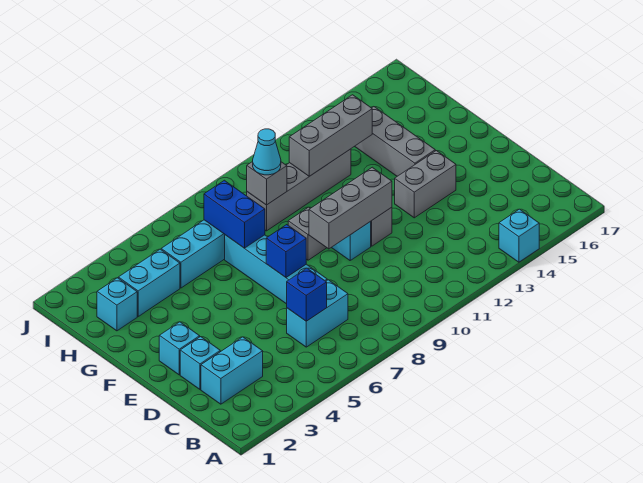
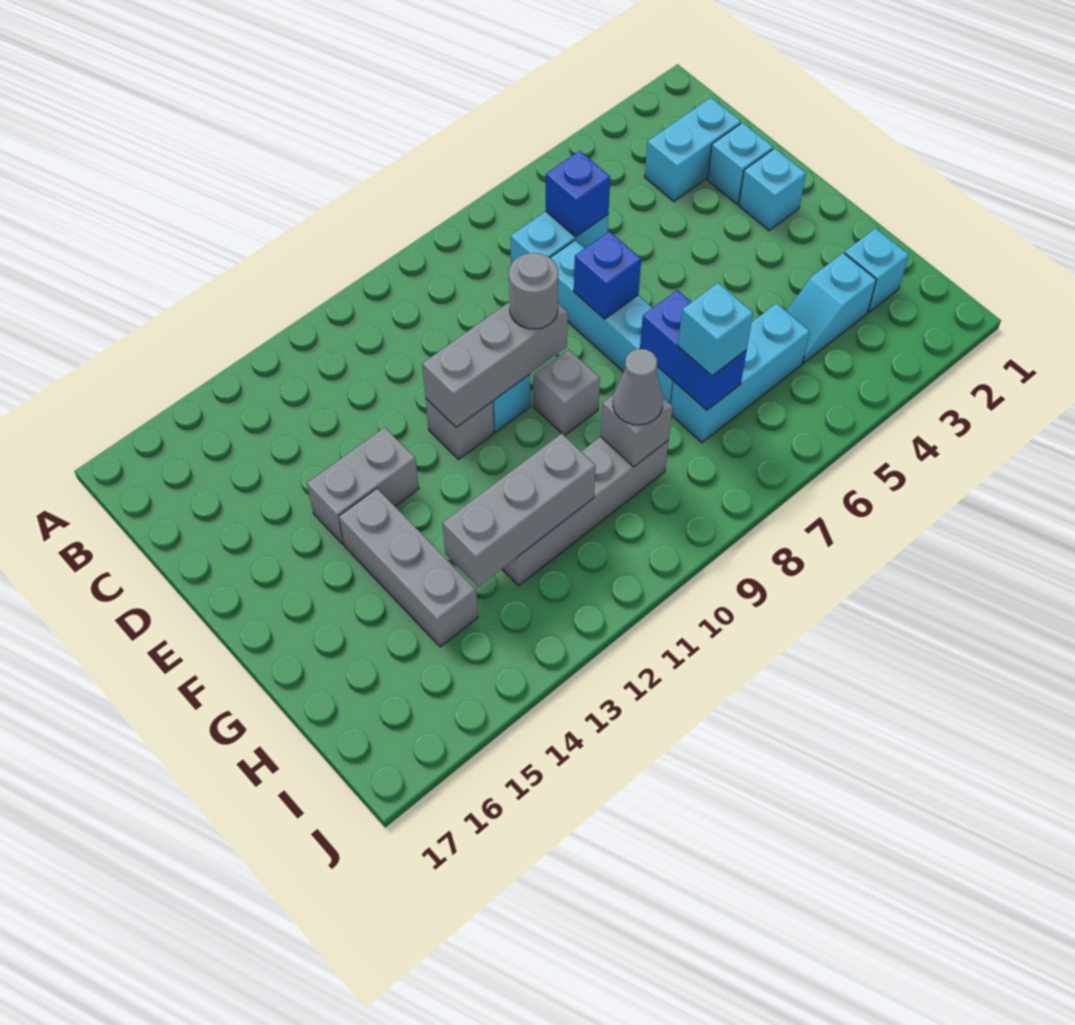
cyan 1x1 brick [499,209,539,262] -> cyan 1x1 brick moved to [678,283,753,376]
none -> grey 1x1 round brick [509,253,558,329]
cyan 1x2 brick [118,249,180,316] -> cyan 1x2 slope [787,253,876,363]
cyan 1x1 cone [253,129,281,175] -> grey 1x1 cone [613,349,663,425]

